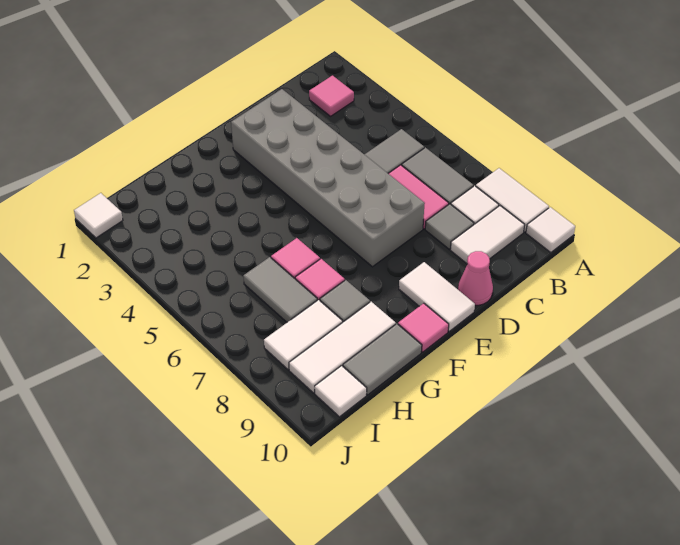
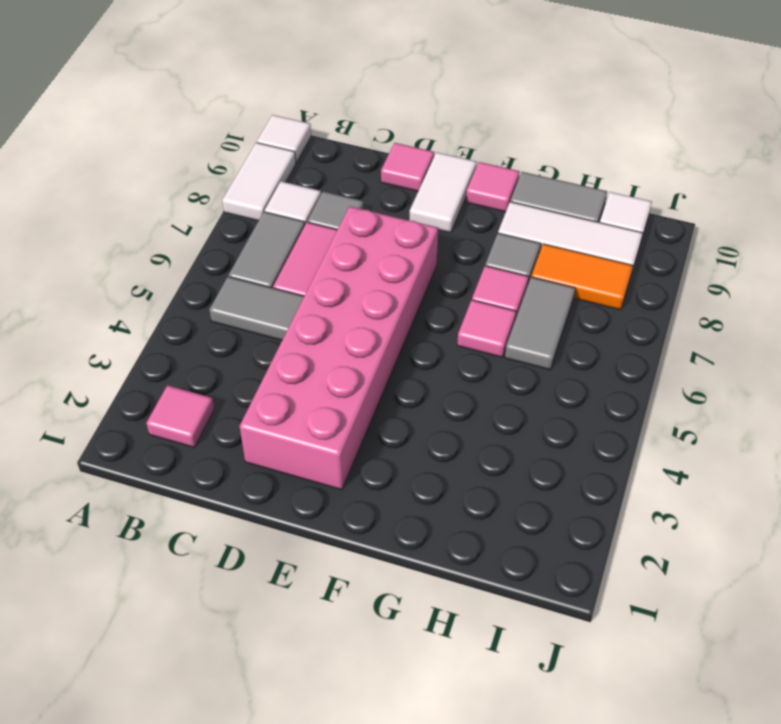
white 1x2 tile [450,206,525,264] -> none
grey 2x6 brick [231,89,425,267] -> pink 2x6 brick [240,206,438,490]
pink 1x1 cone [458,251,493,305] -> pink 1x1 tile [381,143,434,191]
white 1x2 tile [264,300,343,370] -> orange 1x2 tile [531,244,633,310]
white 1x1 tile [74,193,123,238] -> none

